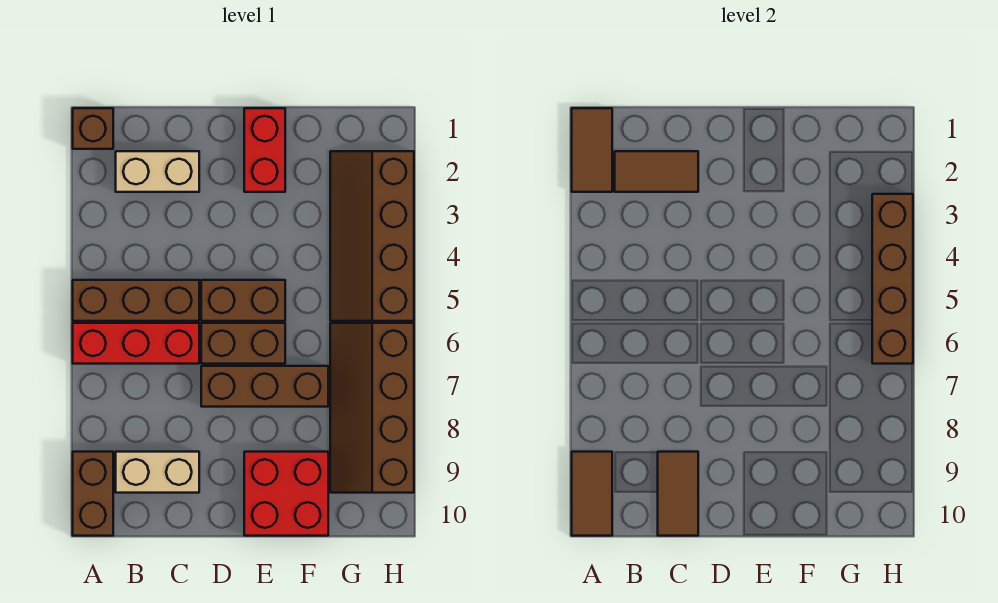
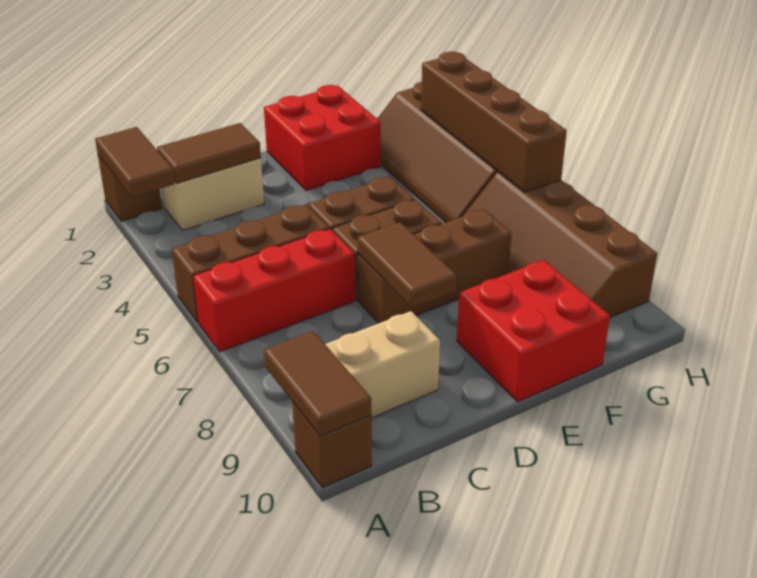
brown 1x2 brick [73,452,113,536] -> brown 1x1 brick [292,402,372,488]
brown 1x2 tile [658,452,698,536] -> brown 1x2 tile moved to [358,222,456,308]
red 1x2 brick [244,108,285,192] -> red 2x2 brick [264,85,381,191]

